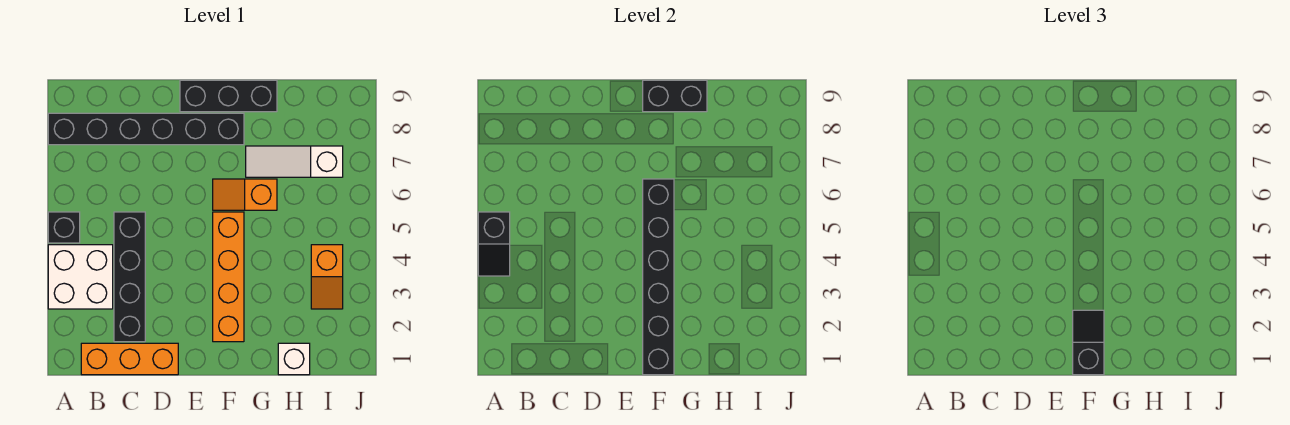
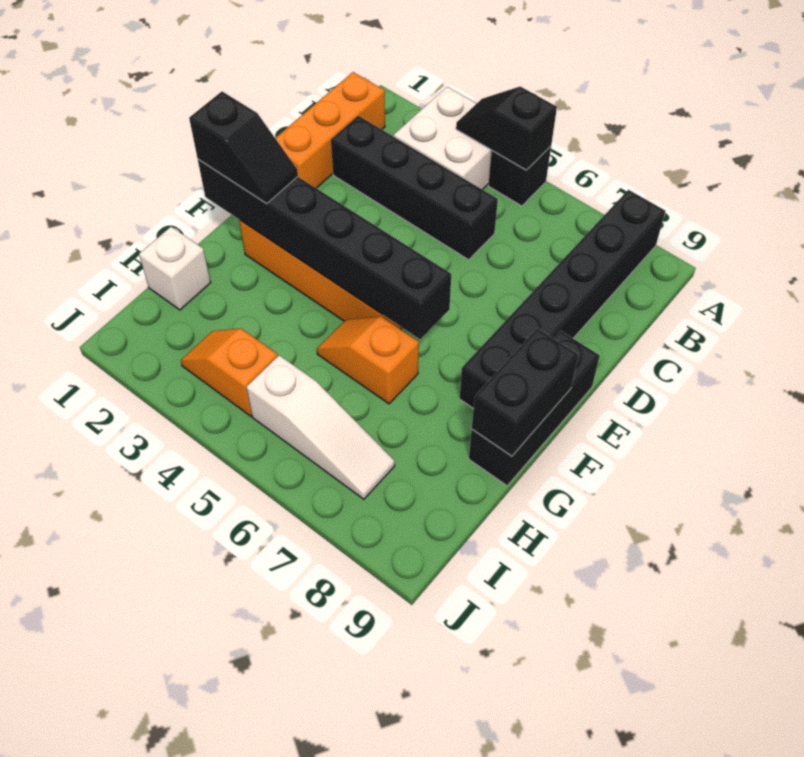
orange 1x2 slope [213,179,277,210] -> orange 1x2 slope turned to [317,317,419,404]
white 1x3 slope [246,146,343,177] -> white 1x3 slope turned to [246,355,395,499]

